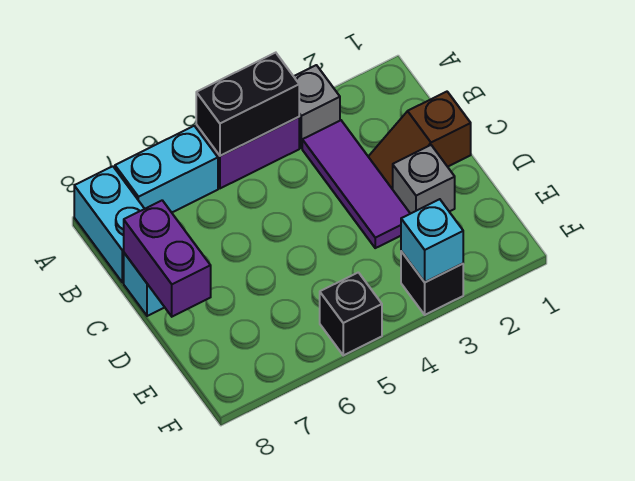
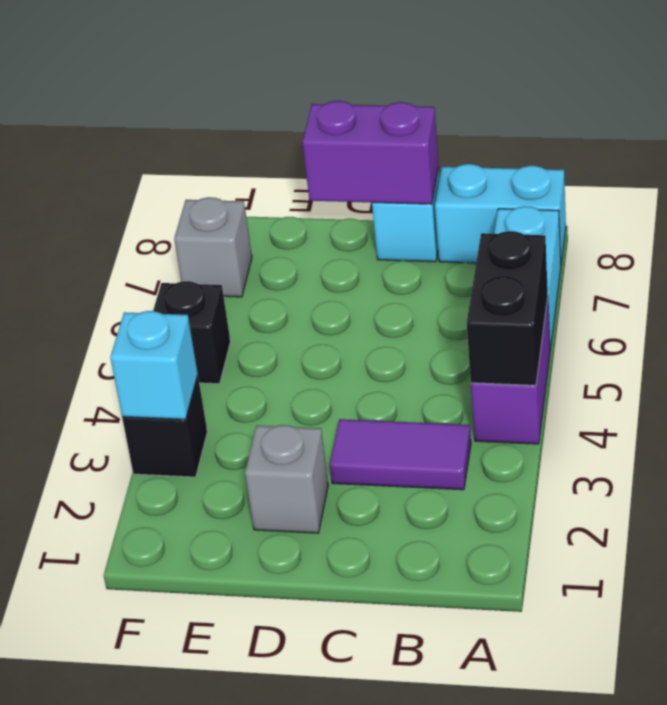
grey 1x1 brick [294,65,340,148] -> grey 1x1 brick moved to [174,197,252,297]
purple 1x3 tile [302,120,410,248] -> purple 1x2 tile [330,419,471,490]
brown 1x2 slope [368,92,471,189] -> none

